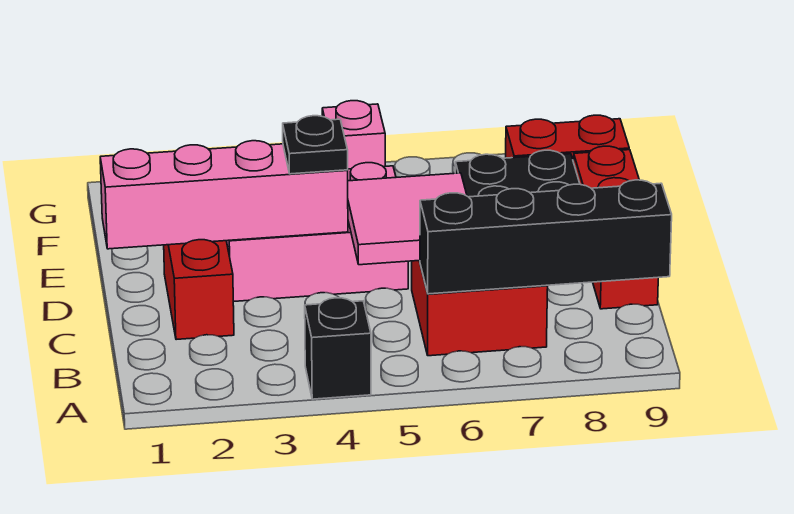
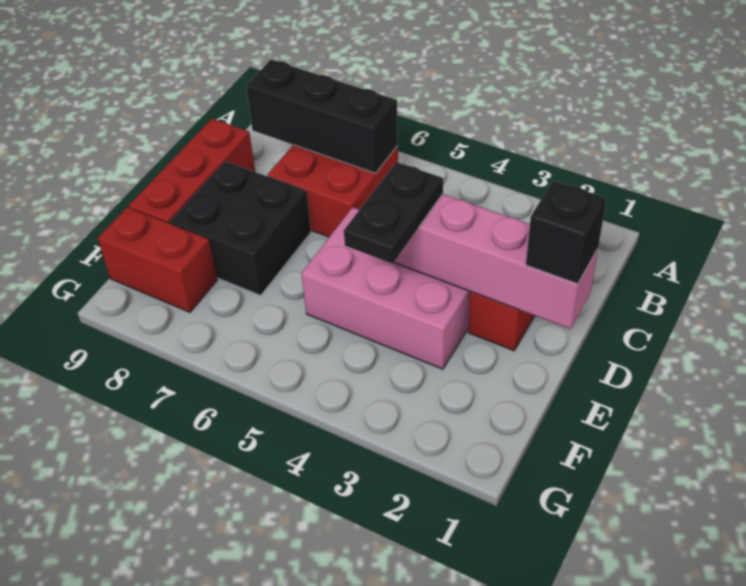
black 1x1 brick [305,298,371,399] -> black 1x1 brick moved to [526,180,607,284]
black 1x4 brick [420,180,672,294] -> black 1x3 brick [246,60,398,173]
pink 2x2 tile [348,173,467,265] -> none
black 1x1 plate [283,116,348,174] -> black 1x2 plate [344,162,443,264]
pink 1x1 brick [322,101,385,169] -> none

